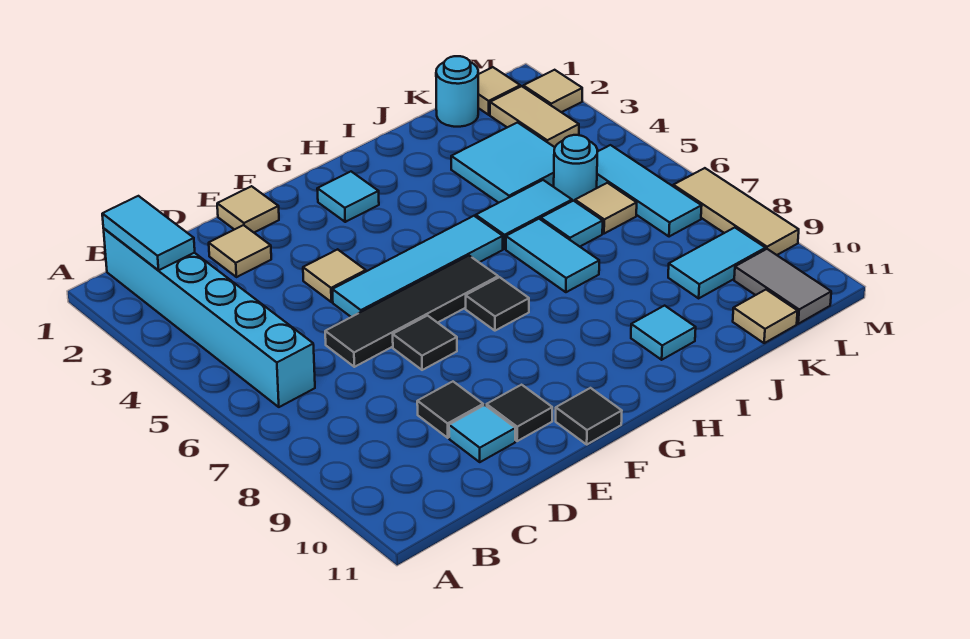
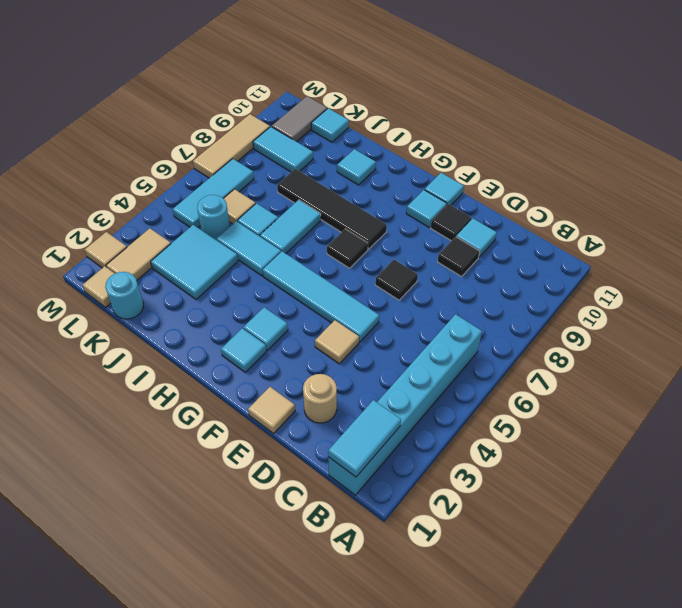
tan 1x1 tile [209,225,271,277] -> tan 1x1 round brick [303,374,337,423]
black 1x4 tile [325,256,498,367] -> black 1x4 tile moved to [277,169,387,249]
none -> cyan 1x1 tile [406,190,447,227]
black 1x1 tile [556,388,622,444] -> cyan 1x1 tile [425,173,464,205]
none -> cyan 1x1 tile [243,307,288,350]
tan 1x1 tile [733,290,798,343] -> cyan 1x1 tile [311,108,349,142]

